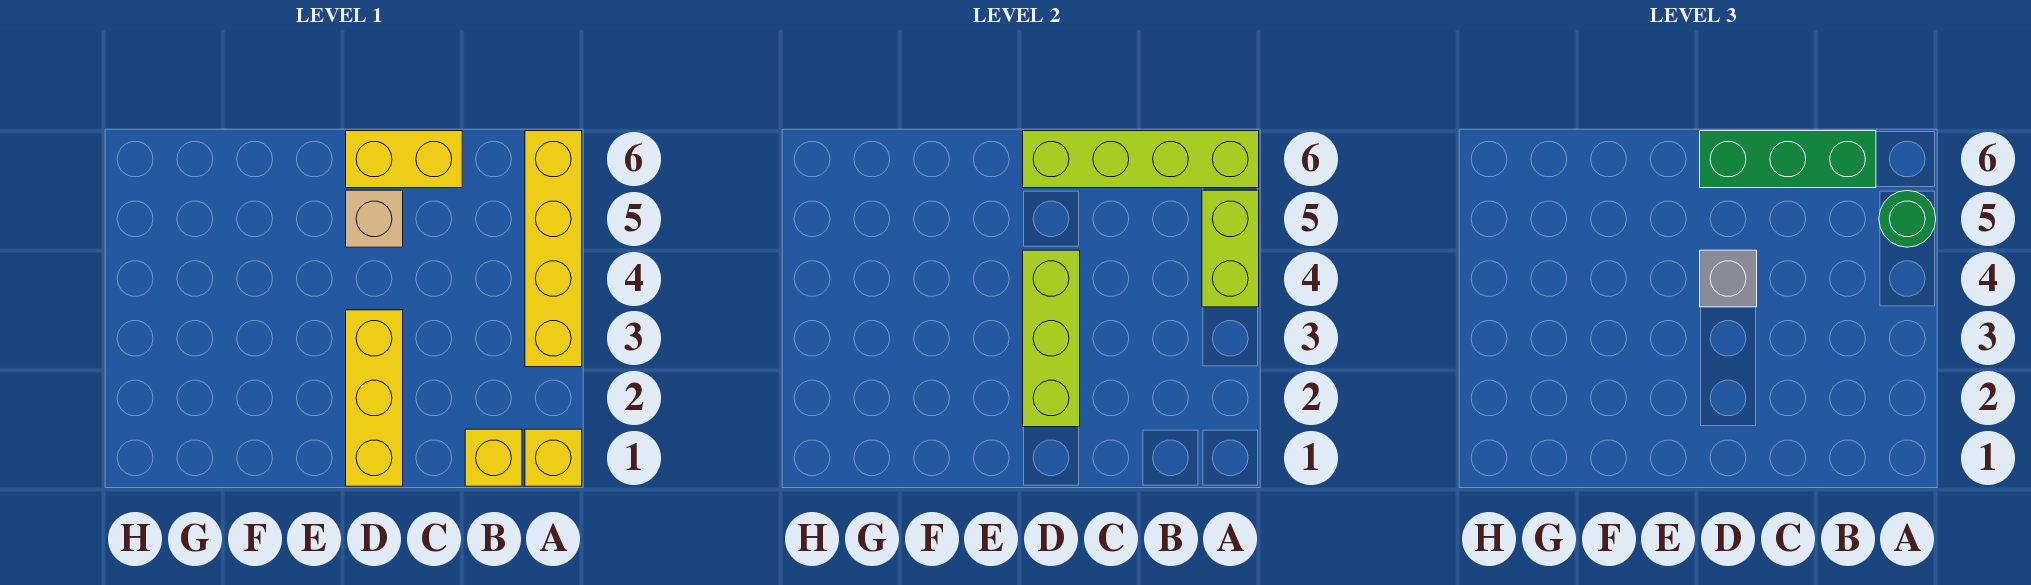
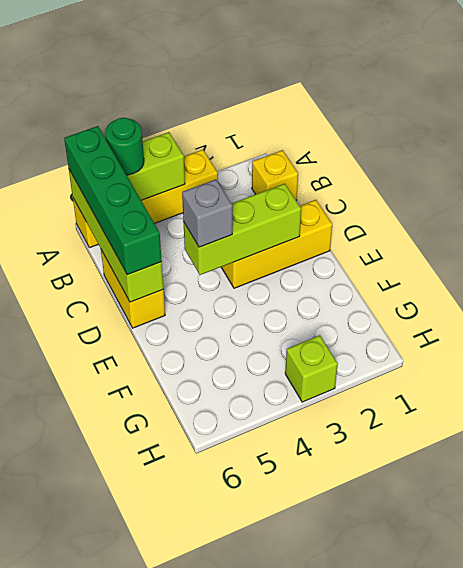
yellow 1x1 brick [525,429,582,486] -> none
green 1x3 brick [1700,131,1876,188] -> green 1x4 brick [64,126,162,275]
tan 1x1 brick [346,190,403,247] -> none
none -> lime 1x1 brick [285,335,338,402]

